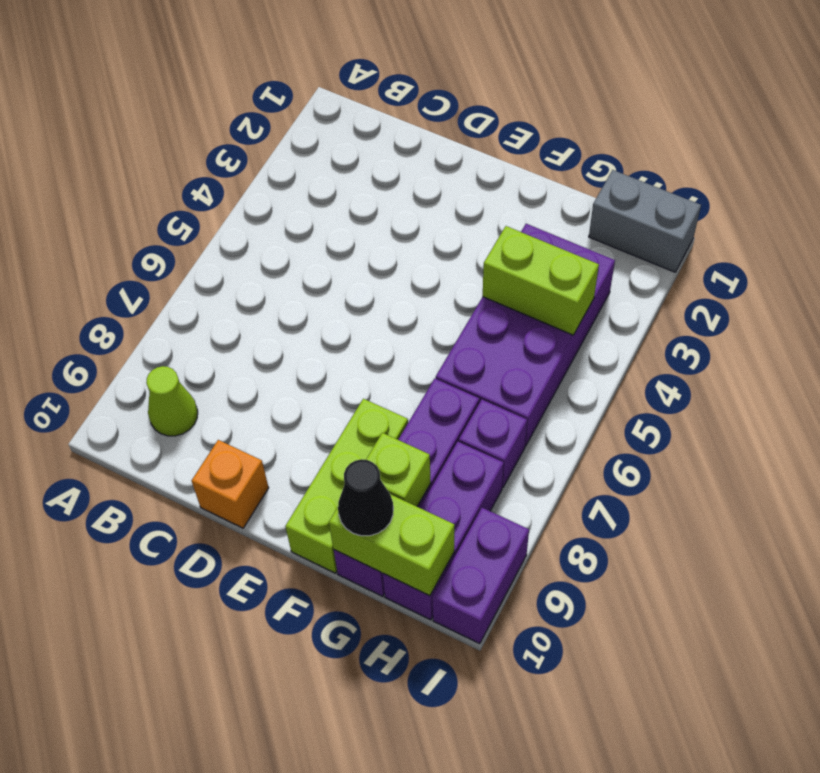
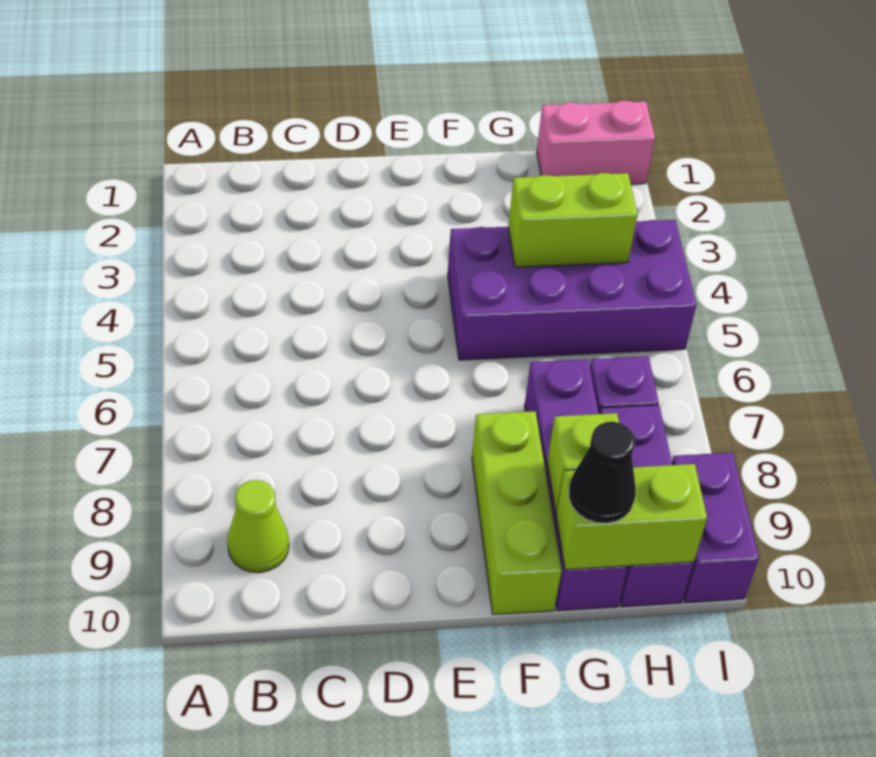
orange 1x1 brick [191,440,269,528] -> none
purple 2x4 brick [436,224,615,446] -> purple 2x4 brick turned to [448,220,696,360]
grey 1x2 brick [589,170,701,272] -> pink 1x2 brick [537,101,655,184]

